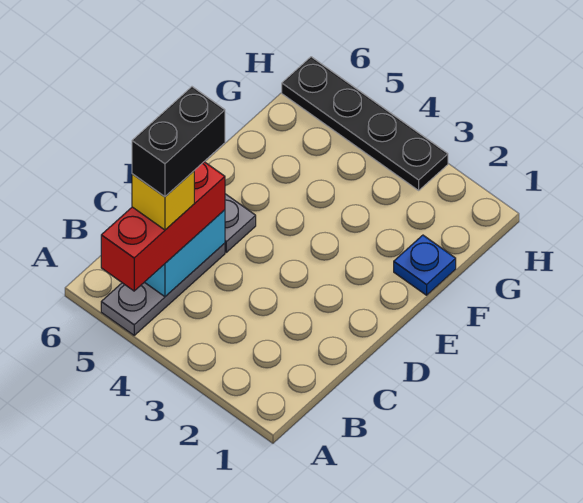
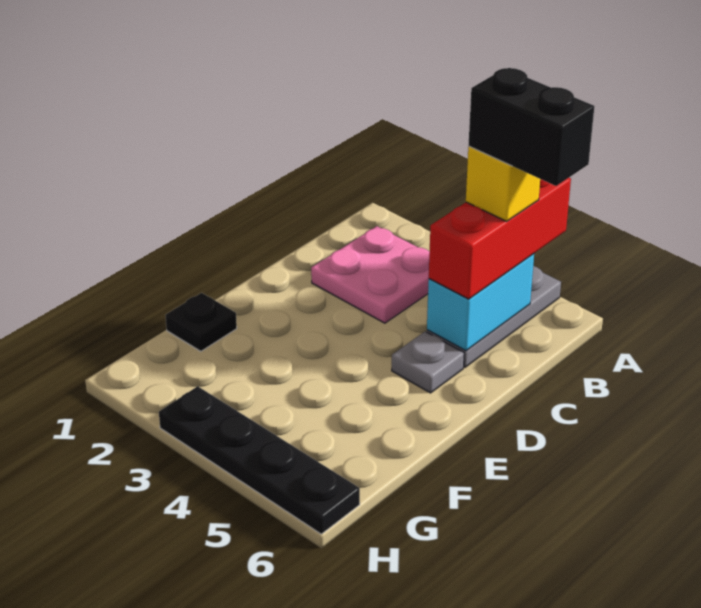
none -> pink 2x2 plate [311,226,430,323]
black 1x2 brick [132,87,225,197] -> black 1x2 brick turned to [468,68,594,186]
blue 1x1 plate [394,235,456,295] -> black 1x1 plate [165,293,237,351]

